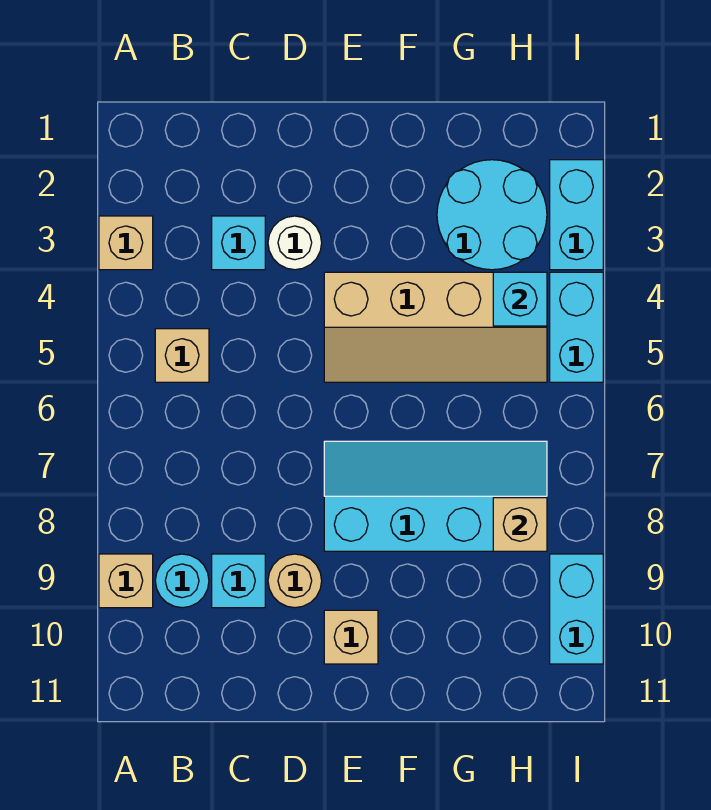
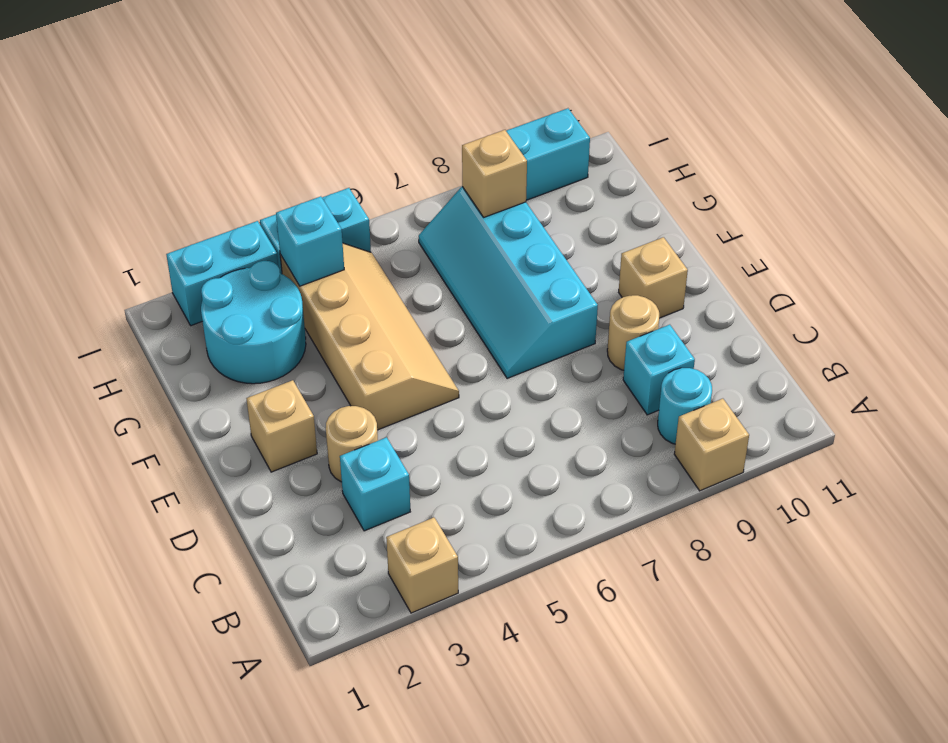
tan 1x1 brick [155,329,209,382] -> tan 1x1 brick moved to [246,380,317,472]
white 1x1 round brick [268,216,322,270] -> tan 1x1 round brick [326,406,378,482]

